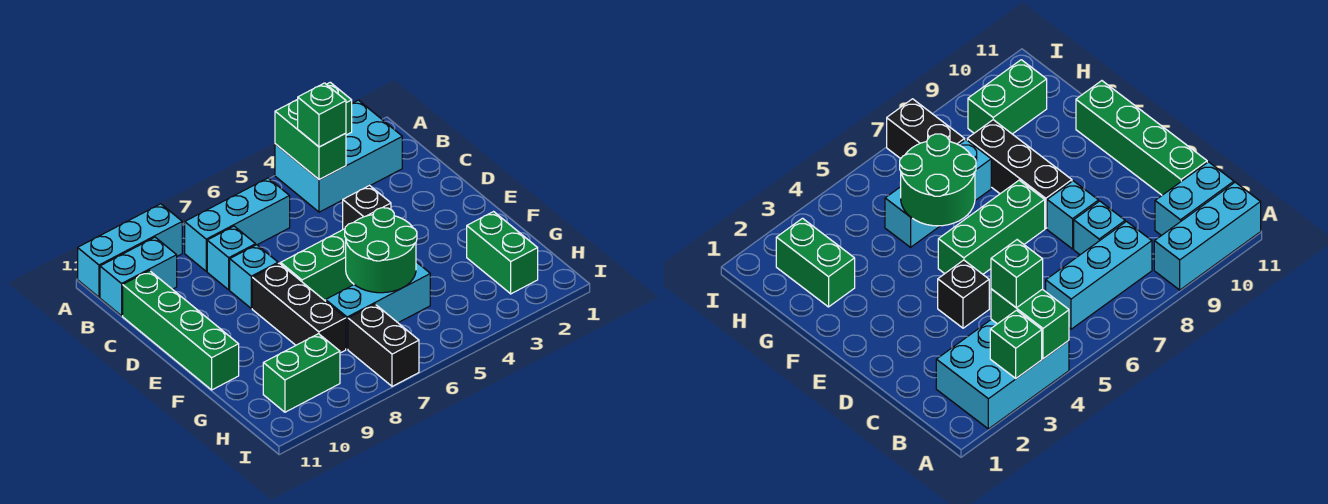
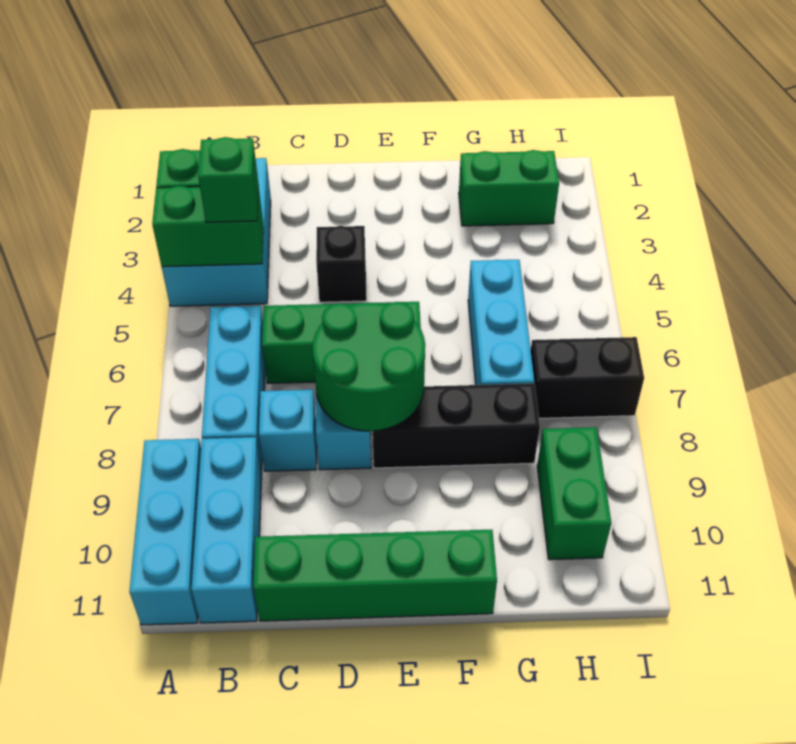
cyan 1x2 brick [100,237,177,316] -> cyan 1x3 brick [191,437,262,623]
green 1x3 brick [281,229,354,300] -> green 1x3 brick turned to [262,302,421,383]
green 2x2 round brick [345,208,417,293] -> green 2x2 round brick moved to [313,302,425,431]

